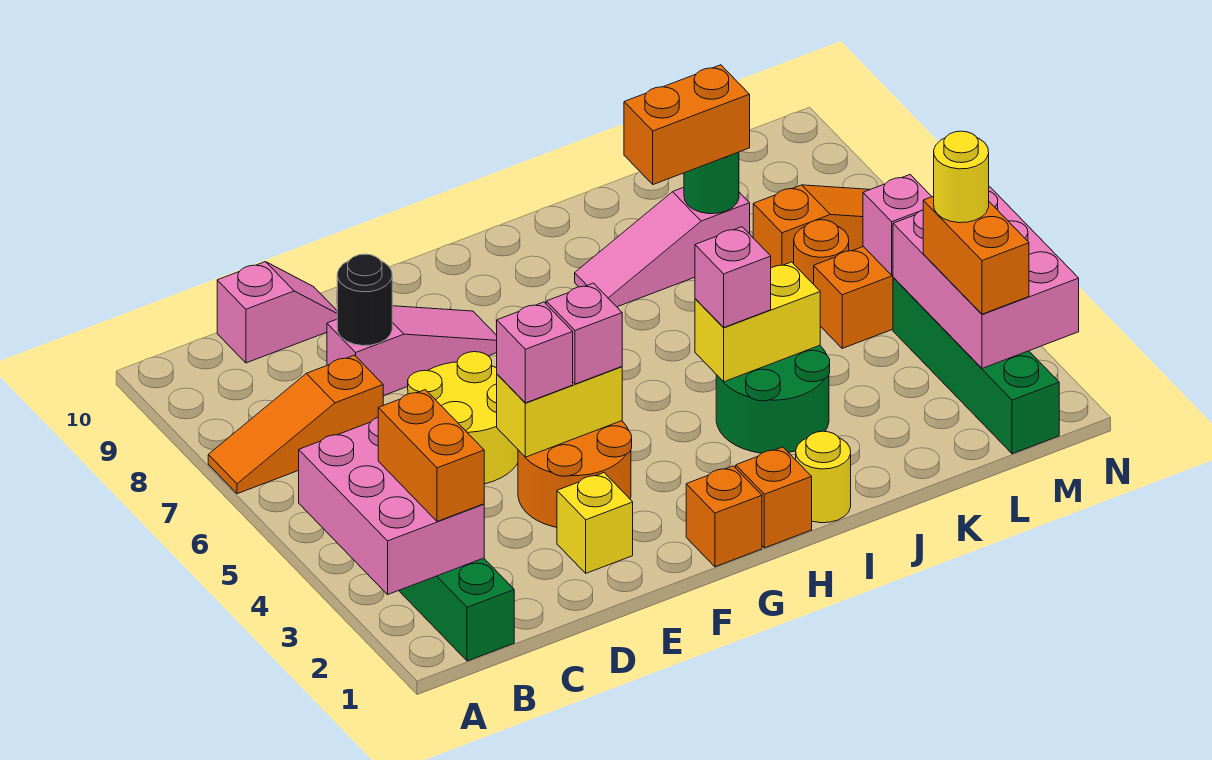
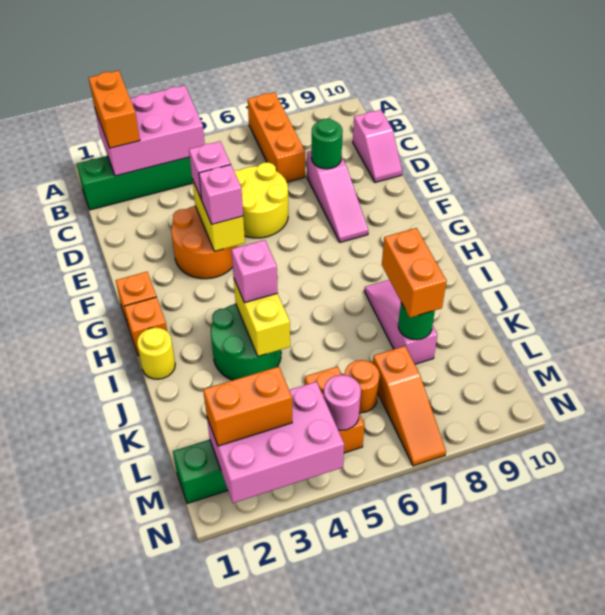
orange 1x3 slope [208,355,383,494] -> orange 1x3 brick [248,92,305,182]
orange 1x2 brick [378,390,484,522] -> orange 1x2 brick turned to [89,70,140,148]
black 1x1 round brick [337,254,392,346] -> green 1x1 round brick [311,119,343,169]
yellow 1x1 brick [557,473,633,573] -> none
yellow 1x1 round brick [934,131,989,223] -> none
pink 1x1 brick [863,175,932,275] -> pink 1x1 round brick [324,375,361,430]

